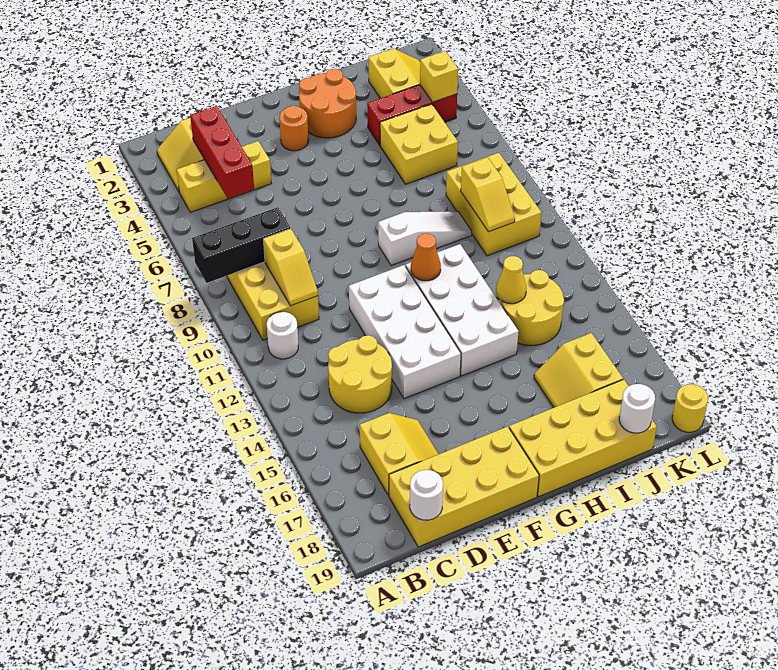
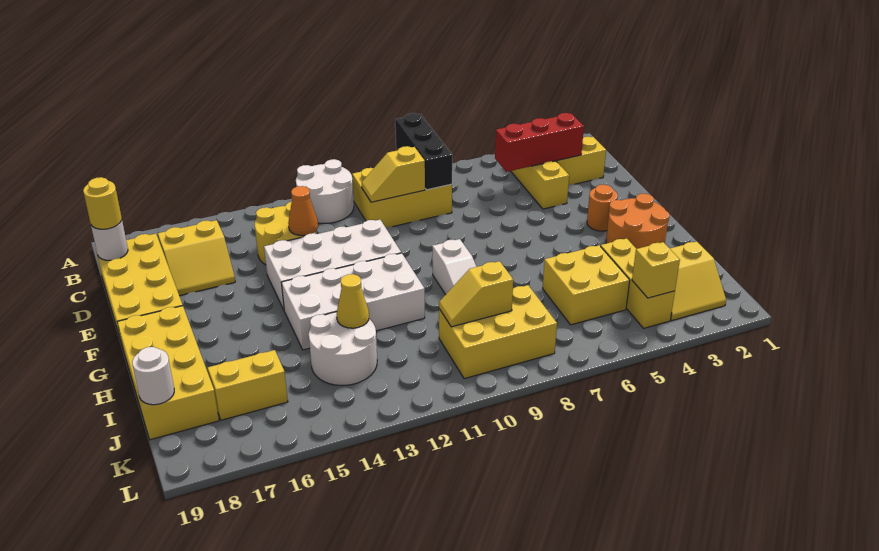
white 1x1 round brick [267,312,298,359] -> white 2x2 round brick [296,159,354,223]
orange 1x1 cone [411,233,441,281] -> orange 1x1 cone moved to [288,186,318,236]
red 1x3 brick [367,85,457,145] -> yellow 1x3 brick [601,238,675,328]
yellow 2x2 round brick [501,270,564,346] -> white 2x2 round brick [309,312,377,385]
yellow 1x1 round brick [672,384,708,432] -> yellow 1x1 round brick moved to [83,177,122,229]

